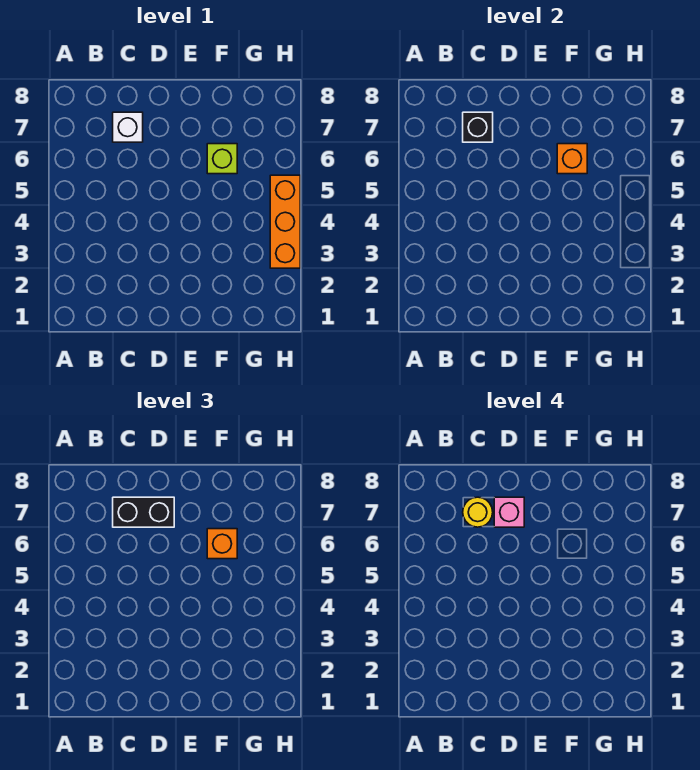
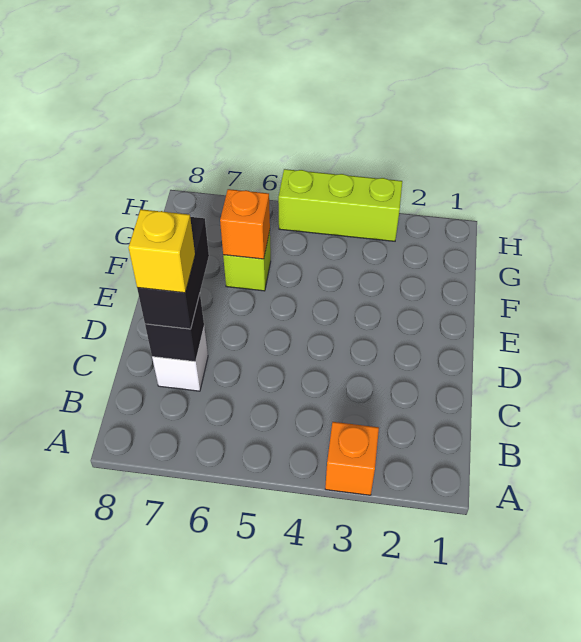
yellow 1x1 round brick [463,497,493,527] -> yellow 1x1 brick [129,209,195,293]
pink 1x1 brick [494,497,524,527] -> none
orange 1x1 brick [207,529,237,559] -> orange 1x1 brick moved to [325,422,379,495]
orange 1x3 brick [270,175,300,268] -> lime 1x3 brick [278,169,402,241]

